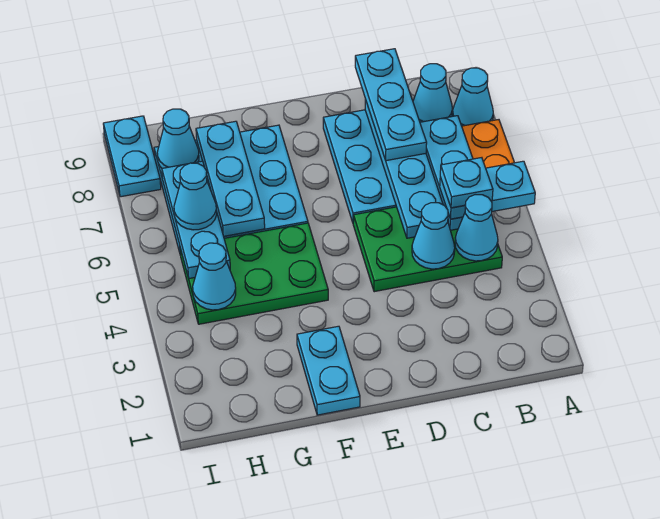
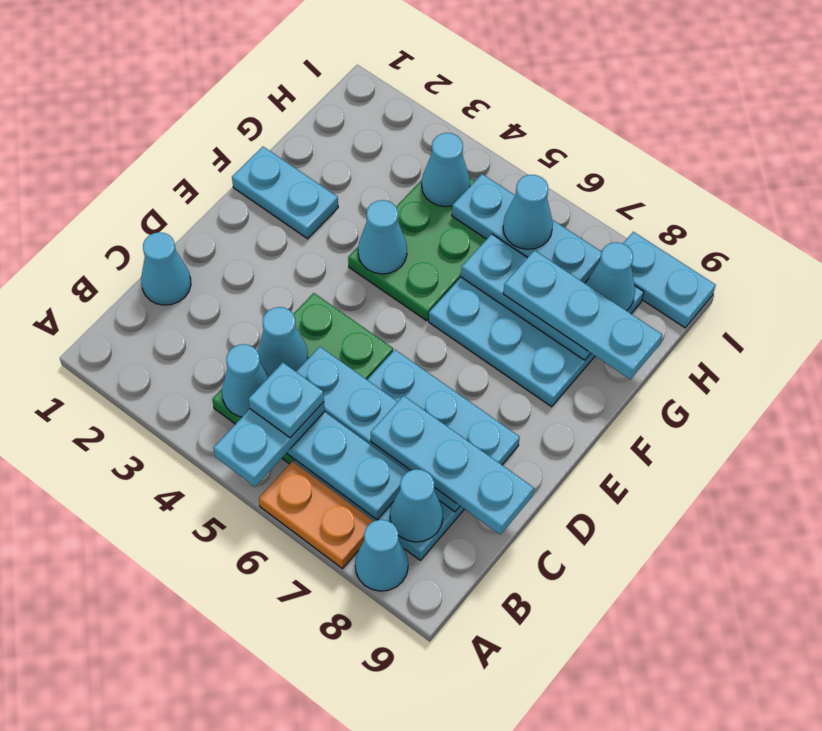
none -> cyan 1x1 cone [141,232,191,305]
none -> cyan 1x1 cone [358,200,407,274]
none -> cyan 1x3 plate [503,250,662,379]

